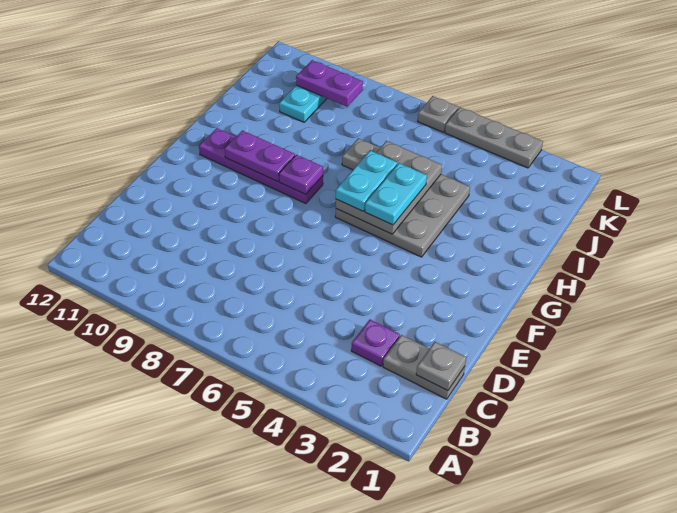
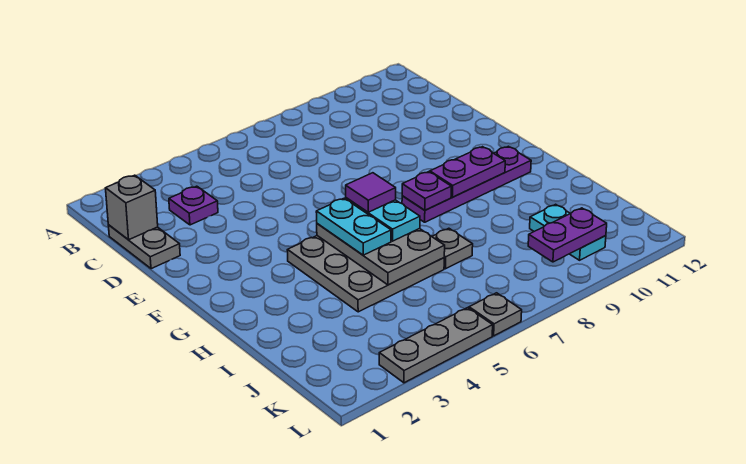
grey 1x2 plate [383,335,465,399] -> grey 1x2 plate turned to [108,225,180,269]
grey 1x1 plate [416,342,466,391] -> grey 1x1 brick [105,175,158,240]
none -> purple 1x1 tile [346,173,396,212]

